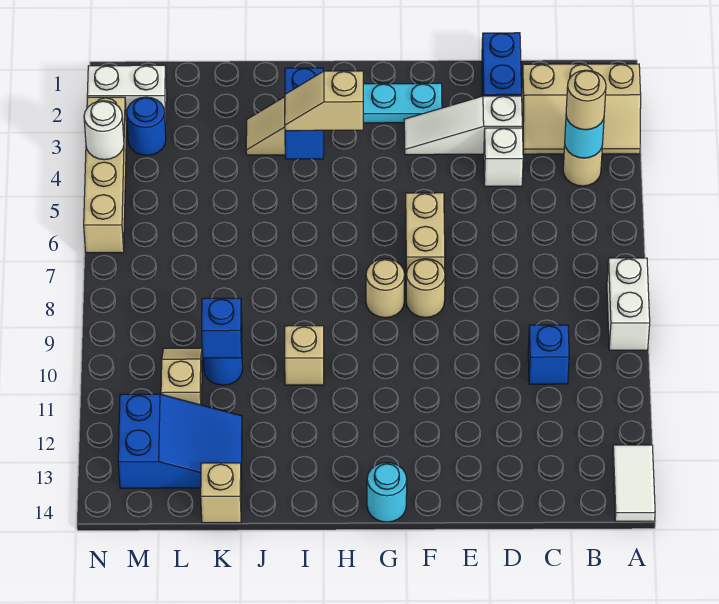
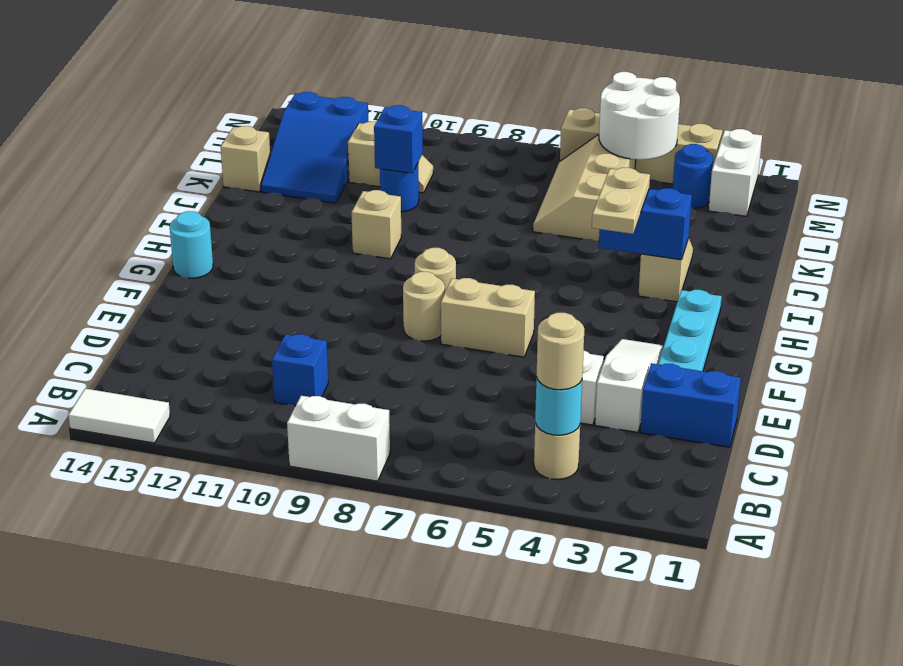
tan 2x3 slope [522,64,641,154] -> tan 2x3 slope moved to [533,135,636,241]
tan 1x2 slope [285,71,363,131] -> tan 1x2 plate [592,168,650,234]
white 1x1 round brick [84,101,124,160] -> white 2x2 round brick [599,72,680,160]

